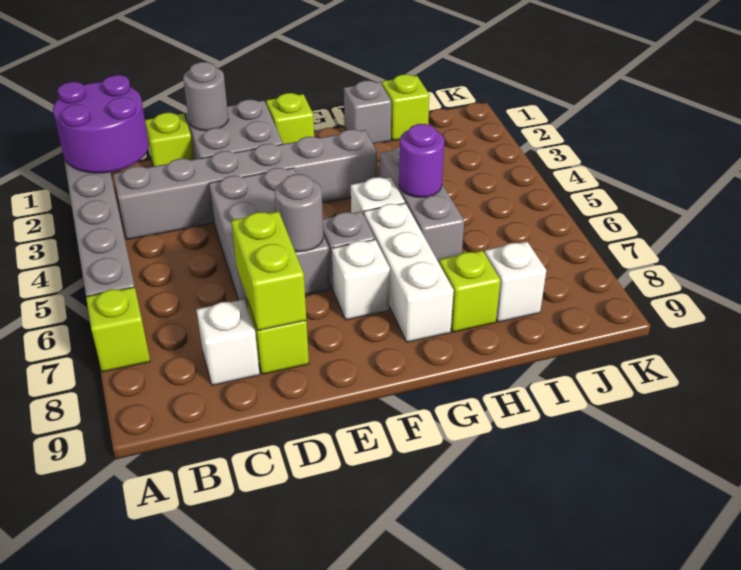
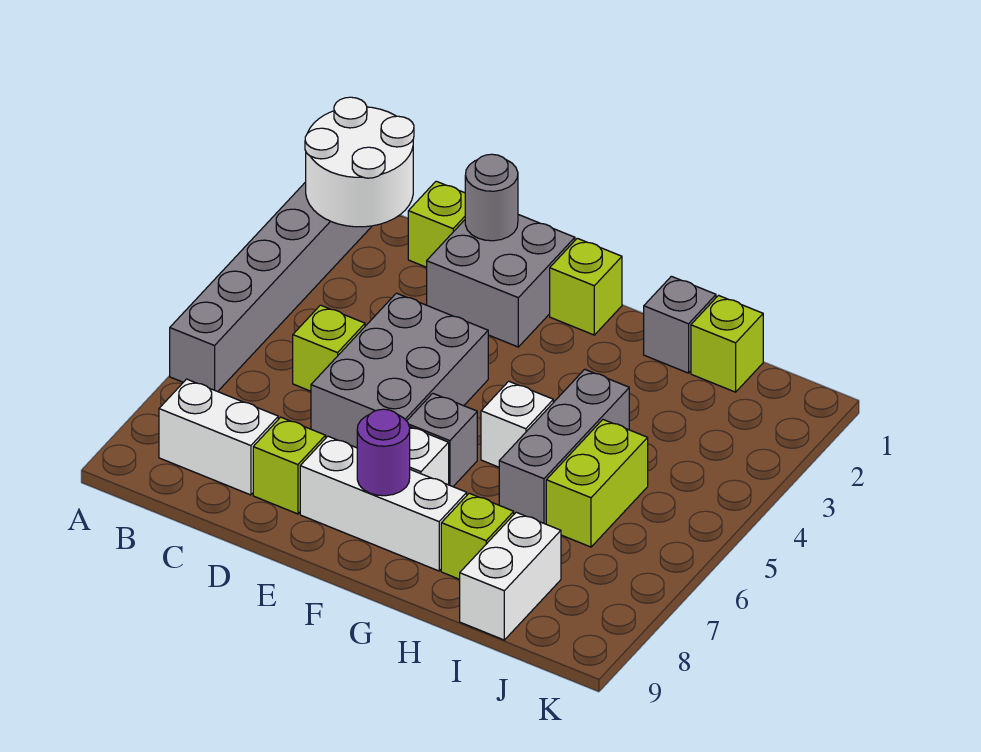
purple 2x2 round brick [53,75,149,173] -> white 2x2 round brick [305,97,414,227]
lime 1x1 brick [86,287,150,372] -> lime 1x1 brick moved to [293,305,365,391]
grey 1x6 brick [113,129,377,240] -> none
white 1x1 brick [196,299,260,385] -> white 1x2 brick [159,379,278,495]
lime 1x2 brick [231,211,306,331] -> lime 1x2 brick moved to [546,420,648,547]
grey 1x1 round brick [275,174,323,252] -> none
white 1x3 brick [364,203,454,342] -> white 1x3 brick turned to [300,436,467,571]
purple 1x1 round brick [399,124,444,198] -> purple 1x1 round brick moved to [357,409,410,496]
white 1x1 brick [485,241,546,322] -> white 1x2 brick [460,512,561,640]

